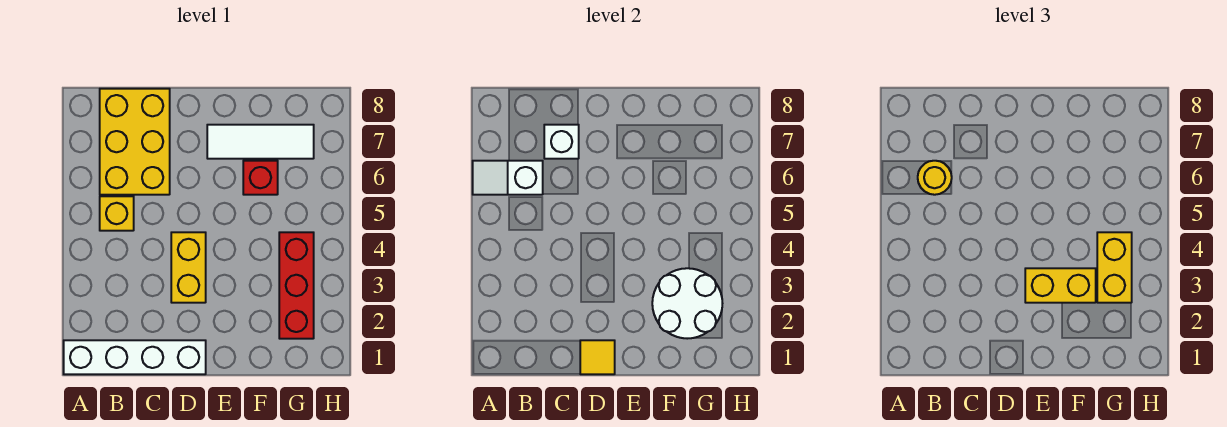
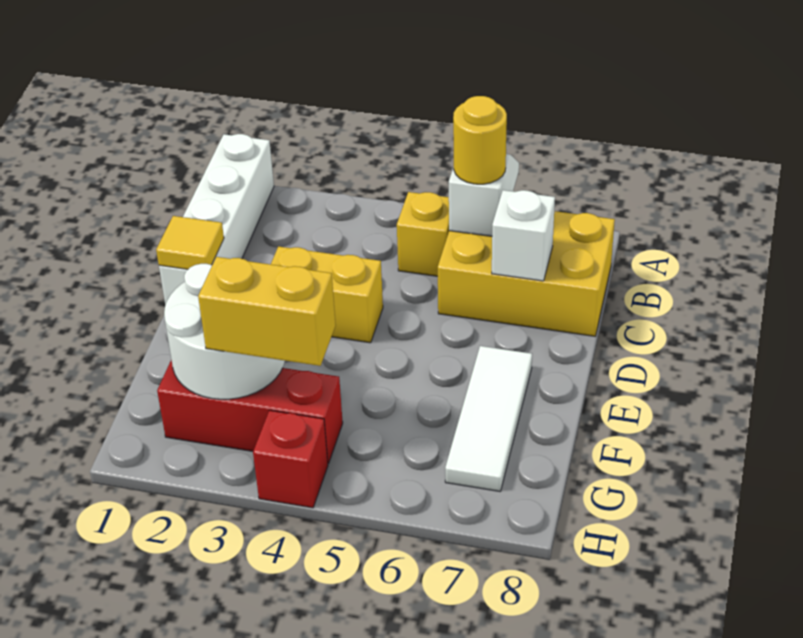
yellow 1x2 brick [1025,268,1096,303] -> none
red 1x1 brick [243,161,278,195] -> red 1x1 brick moved to [253,410,328,508]

